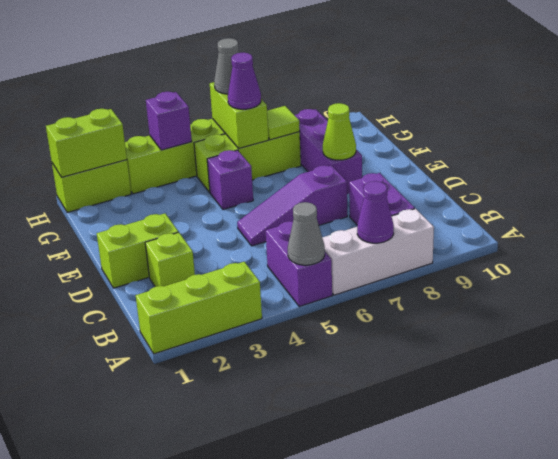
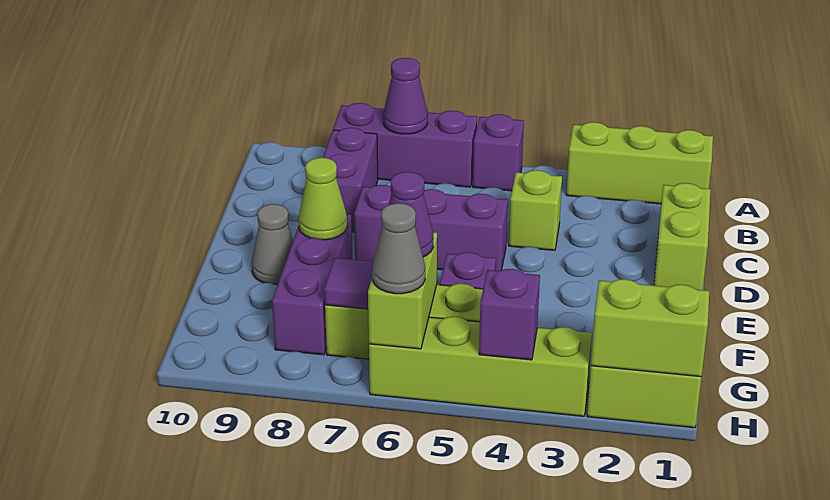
purple 1x2 brick [266,221,332,306] -> purple 1x1 brick [473,114,524,191]
grey 1x1 cone [288,202,325,265] -> grey 1x1 cone moved to [252,204,293,284]
white 1x3 brick [322,209,434,295] -> purple 1x3 brick [333,103,477,187]
lime 1x1 brick [145,232,195,287] -> lime 1x1 brick moved to [509,170,562,250]
lime 1x2 brick [97,213,178,288] -> lime 1x2 brick turned to [654,183,711,290]
purple 1x3 slope [237,165,347,246] -> purple 1x3 brick [354,185,508,271]
lime 1x1 tile [267,106,300,140] -> purple 1x1 tile [324,258,373,309]

